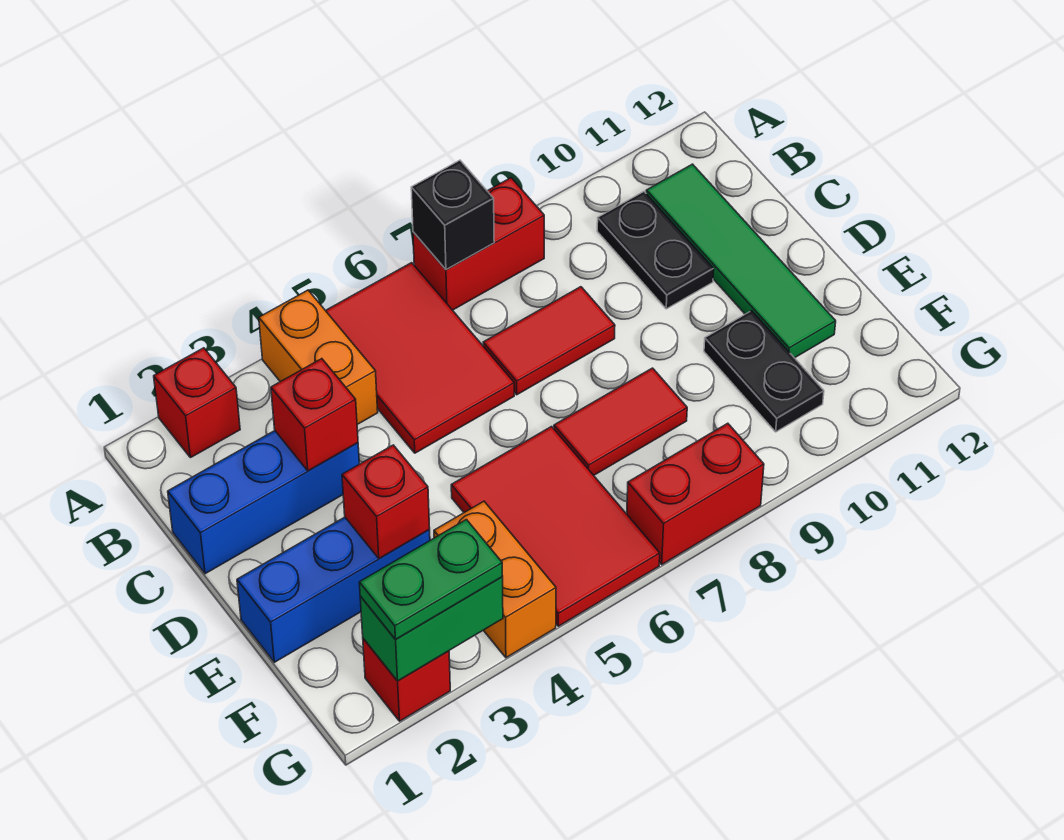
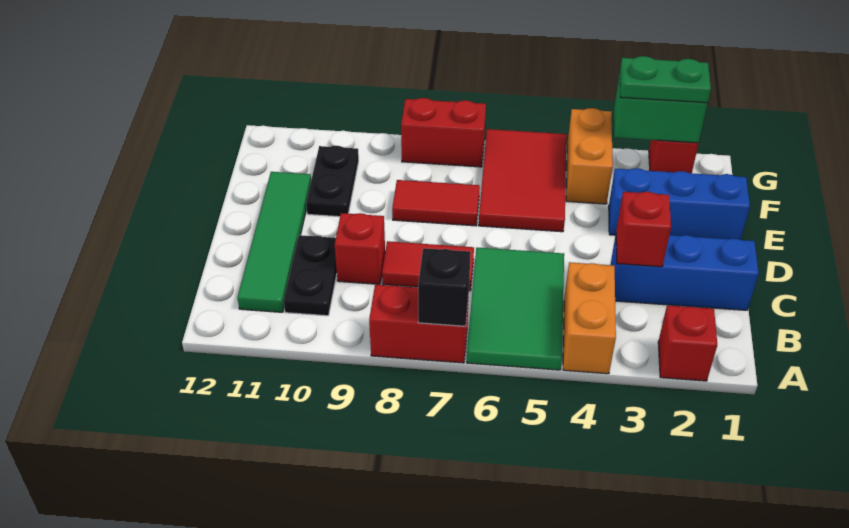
red 2x3 tile [325,263,514,453] -> green 2x3 tile [467,248,564,370]
red 1x1 brick [342,445,430,559] -> red 1x1 brick moved to [335,213,385,284]

